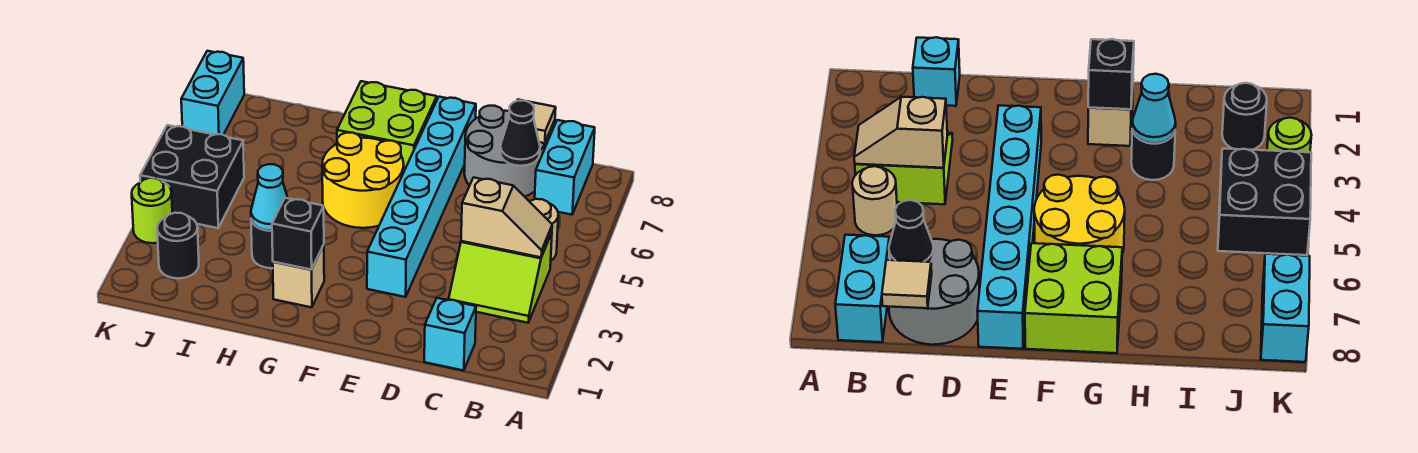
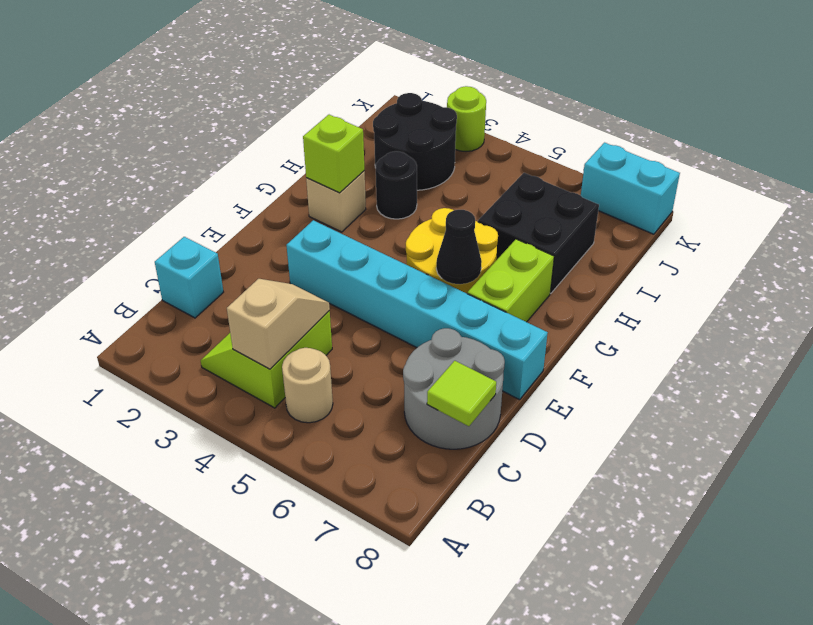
tan 1x2 slope [461,177,552,257] -> tan 1x2 slope turned to [227,279,330,369]
cyan 1x2 brick [535,120,595,215] -> none
black 1x1 cone [500,101,540,166] -> black 1x1 cone moved to [436,210,482,284]
tan 1x1 tile [517,100,556,143] -> lime 1x1 tile [427,361,496,426]
lime 2x2 brick [337,81,437,173] -> lime 1x2 brick [467,239,554,322]
black 1x1 brick [272,198,324,270] -> lime 1x1 brick [303,115,364,193]
cyan 1x1 cone [251,164,288,231] -> none
black 1x1 round brick [157,213,199,279] -> black 2x2 round brick [373,93,457,190]
black 2x2 brick [140,125,244,228] -> black 2x2 brick moved to [478,173,599,293]

